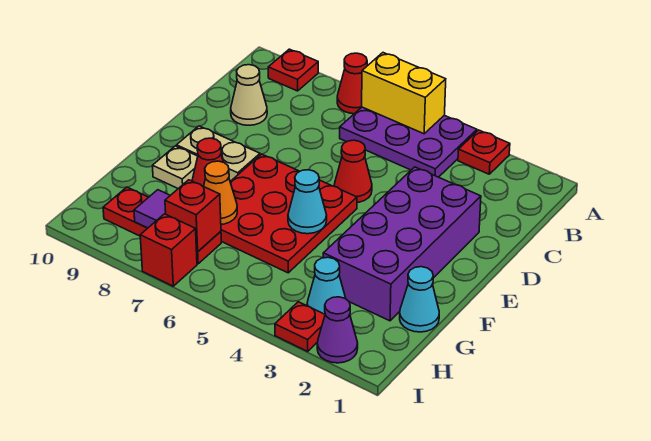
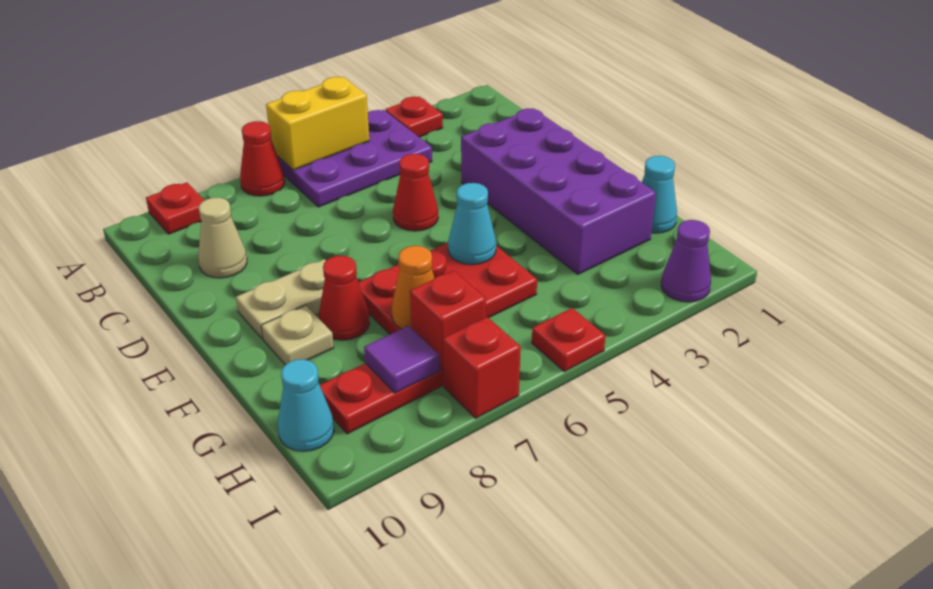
red 3x3 plate [221,154,357,273] -> red 2x3 plate [358,243,537,334]
cyan 1x1 cone [307,257,346,314] -> cyan 1x1 cone moved to [278,359,334,451]
red 1x1 plate [275,302,325,351] -> red 1x1 plate moved to [532,308,606,372]

